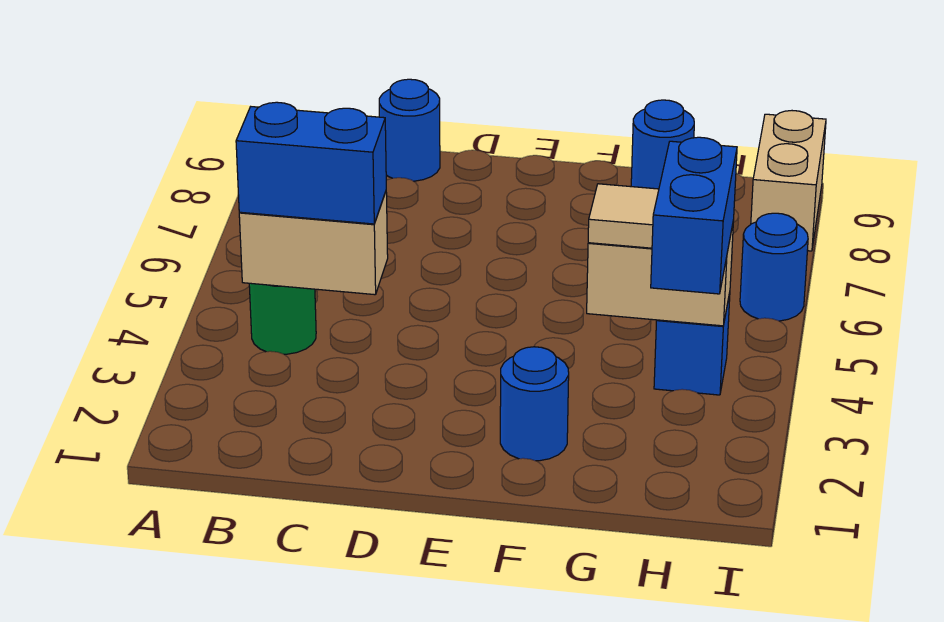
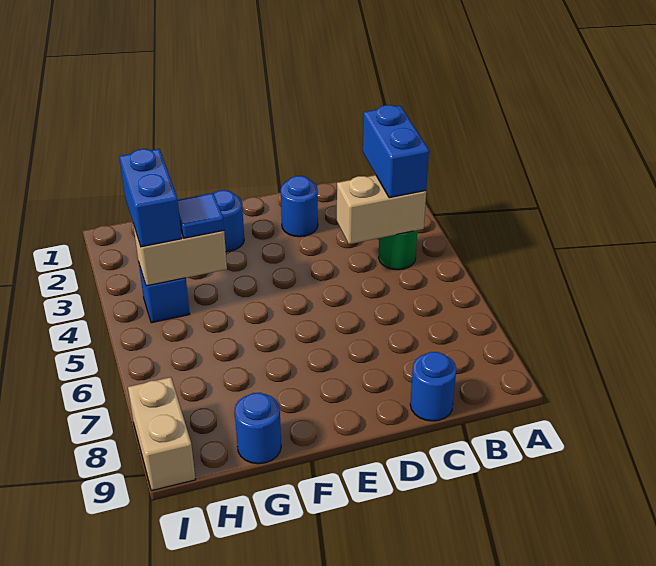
blue 1x2 brick [236,102,386,224] -> blue 1x2 brick turned to [363,105,429,198]
tan 1x1 tile [588,184,659,248] -> blue 1x1 tile [178,193,224,238]
blue 1x1 round brick [740,213,808,321] -> blue 1x1 round brick moved to [281,176,318,237]

